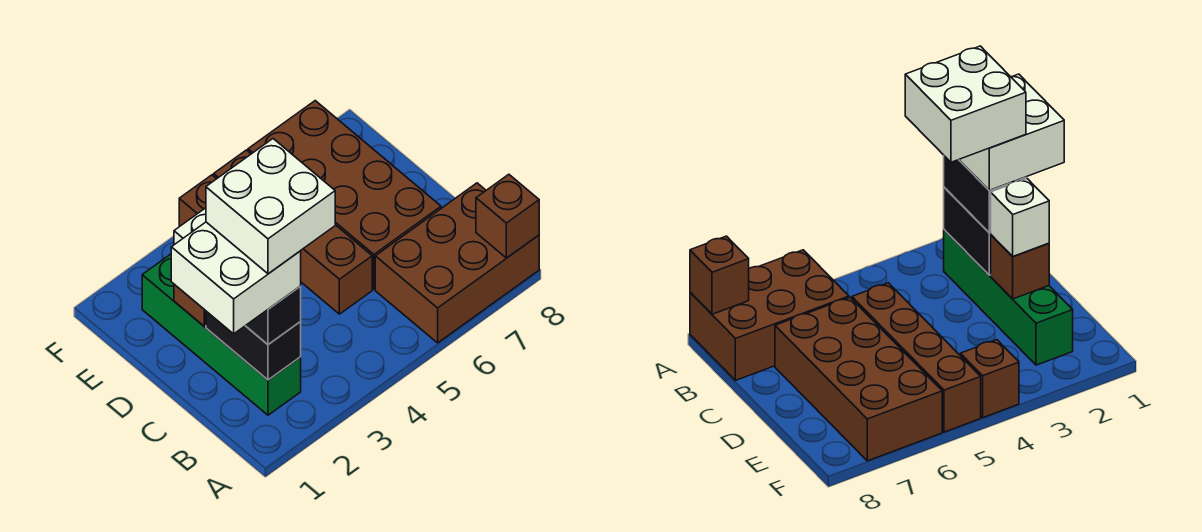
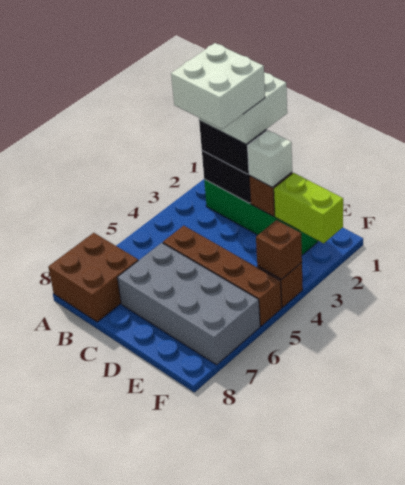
brown 2x3 brick [375,183,539,343] -> brown 2x2 brick [48,233,138,322]
brown 1x1 brick [476,174,539,258] -> brown 1x1 brick moved to [256,220,302,279]
brown 2x4 brick [248,101,441,289] -> grey 2x4 brick [117,243,260,365]
none -> lime 1x2 brick [274,173,343,243]

